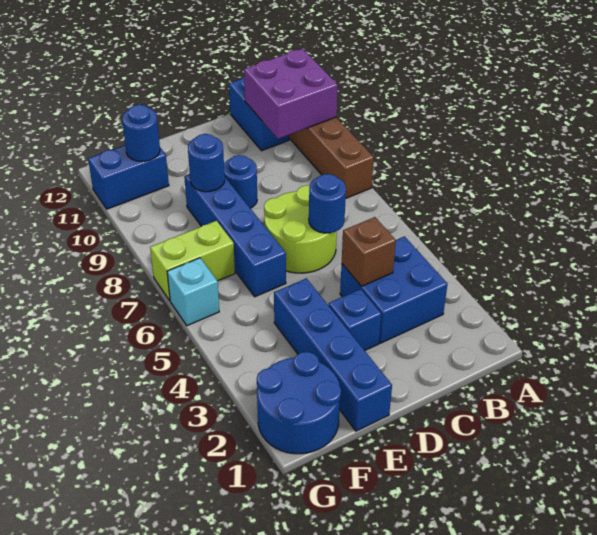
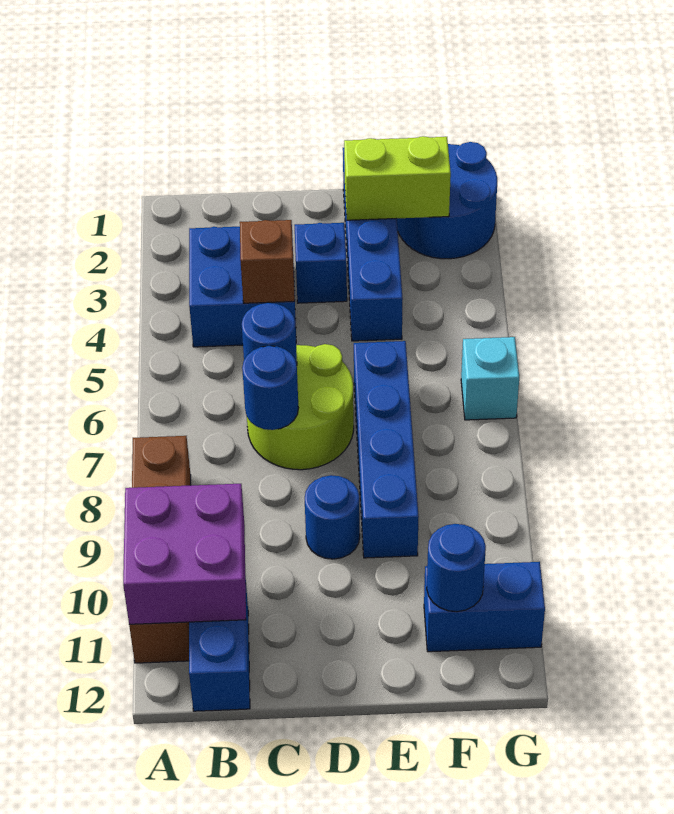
blue 1x1 round brick [188,134,225,192] -> blue 1x1 round brick moved to [242,346,298,430]
lime 1x2 brick [150,221,235,300] -> lime 1x2 brick moved to [344,136,451,220]

